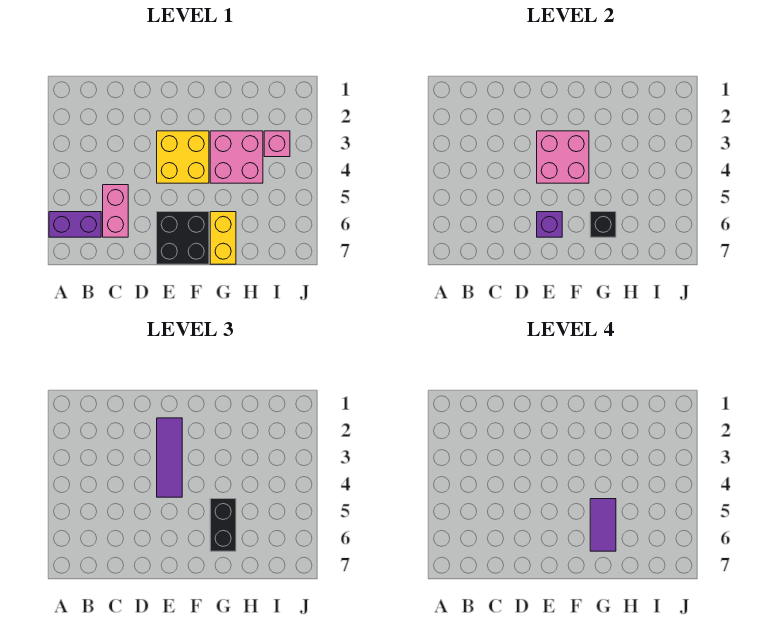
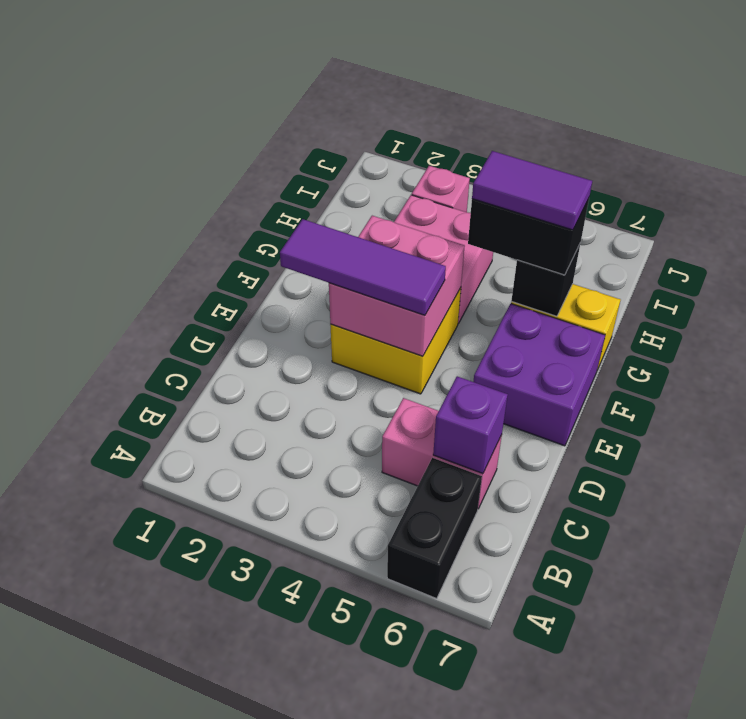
purple 1x2 brick [49,212,101,237] -> black 1x2 brick [387,458,482,599]
black 2x2 brick [157,212,209,264] -> purple 2x2 brick [473,304,605,446]
purple 1x1 brick [537,212,562,237] -> purple 1x1 brick moved to [433,376,508,474]

